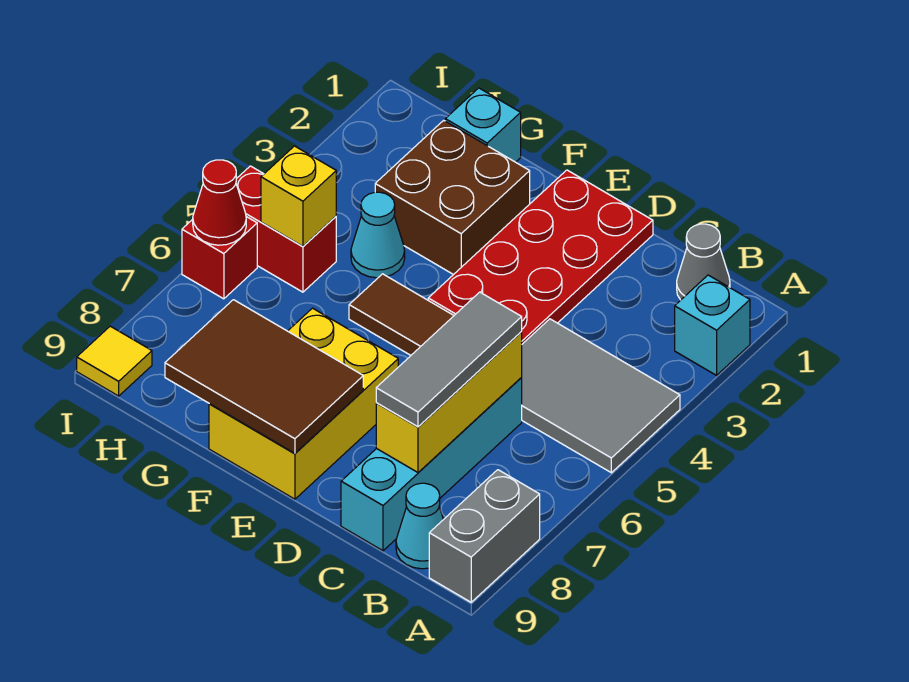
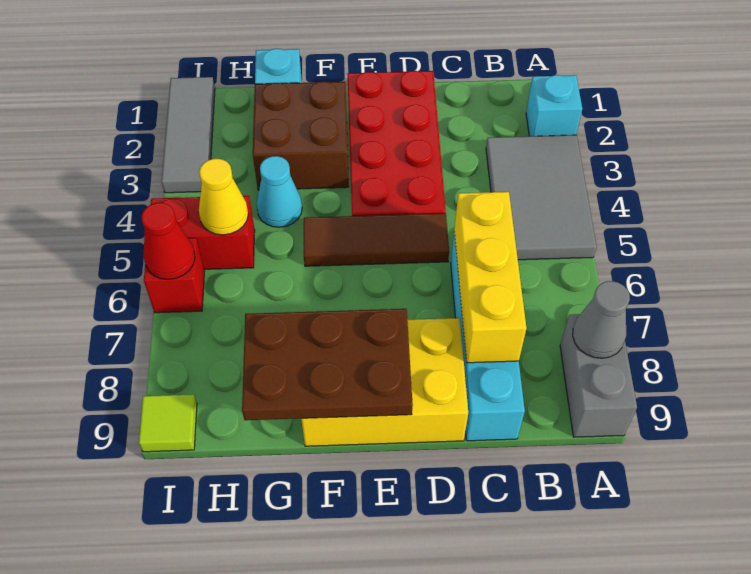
grey 2x3 tile [521,319,680,473] -> grey 2x3 tile turned to [486,135,597,260]
grey 1x1 cone [677,224,730,300] -> grey 1x1 cone moved to [573,281,630,358]
cyan 1x1 cone [396,483,443,569] -> none
grey 1x3 tile [376,292,522,427] -> grey 1x3 tile moved to [162,77,215,193]
yellow 2x3 brick [209,308,398,499] -> yellow 2x3 brick turned to [301,318,468,446]
brown 2x3 tile [165,300,363,453] -> brown 2x3 plate [242,309,413,420]
yellow 1x1 brick [261,146,336,246] -> yellow 1x1 cone [199,159,248,235]
yellow 1x1 tile [77,326,152,396] -> lime 1x1 tile [139,394,197,452]

